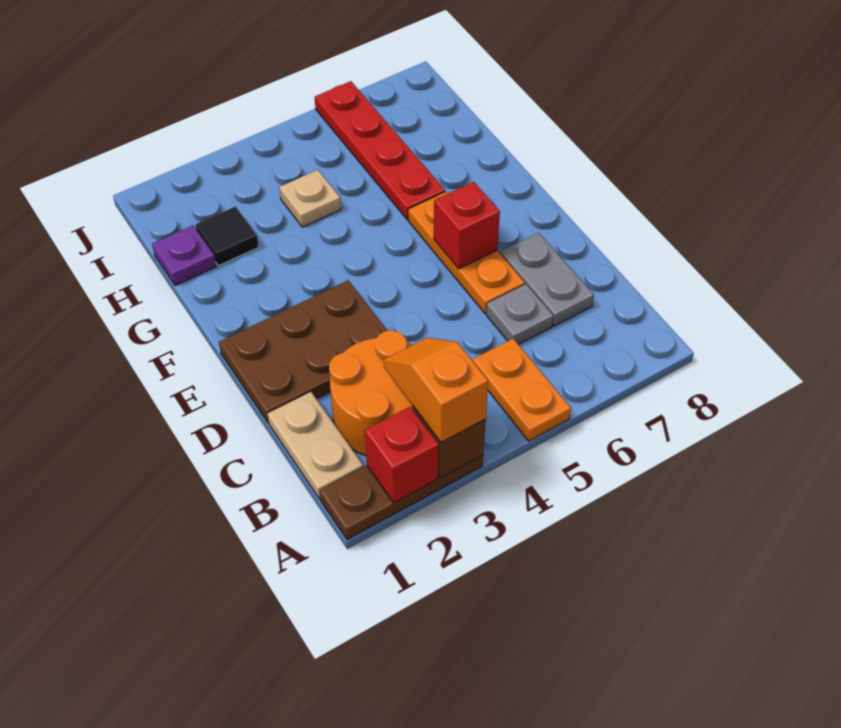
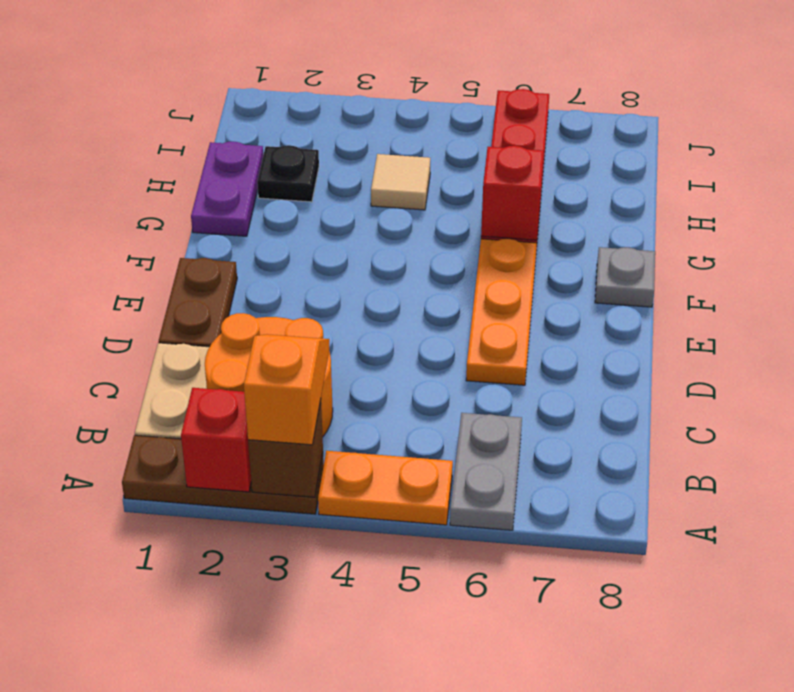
orange 1x2 plate [473,339,571,441] -> orange 1x2 plate turned to [318,451,453,525]
grey 1x1 plate [486,284,553,344] -> grey 1x1 plate moved to [595,247,655,307]
grey 1x2 plate [500,233,594,326] -> grey 1x2 plate moved to [450,413,522,530]
brown 2x3 plate [219,280,387,423] -> brown 1x2 plate [159,258,237,347]
red 1x1 brick [434,182,500,269] -> red 1x1 brick moved to [481,146,544,240]
purple 1x1 plate [152,226,216,286] -> purple 1x2 plate [191,142,263,236]
black 1x1 tile [195,207,259,266] -> black 1x1 plate [257,145,319,202]
tan 1x1 plate [279,170,341,227] -> tan 1x1 tile [371,154,430,210]

